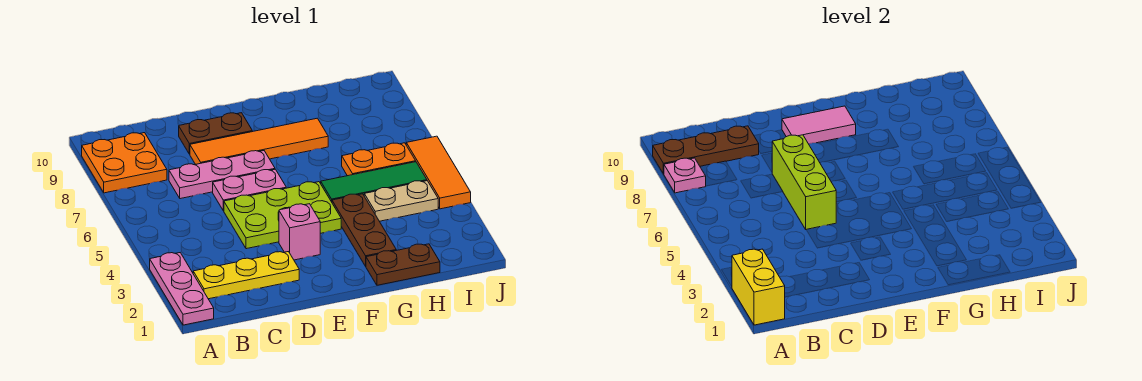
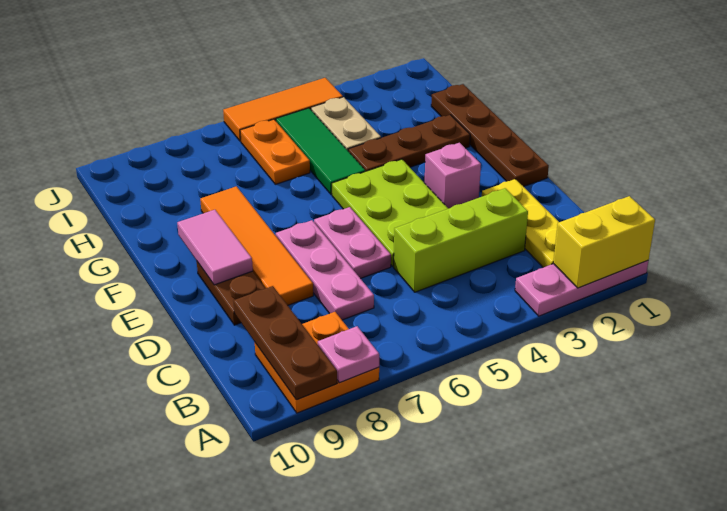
lime 1x3 brick [772,135,836,229] -> lime 1x3 brick moved to [394,188,528,292]
brown 1x2 plate [366,244,440,285] -> brown 1x4 plate [431,84,549,187]

